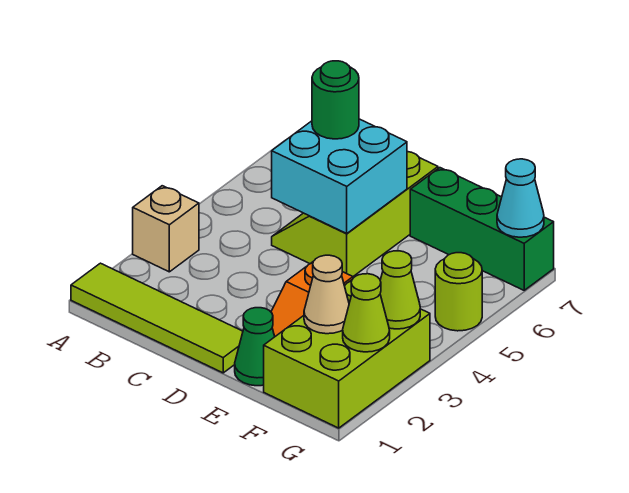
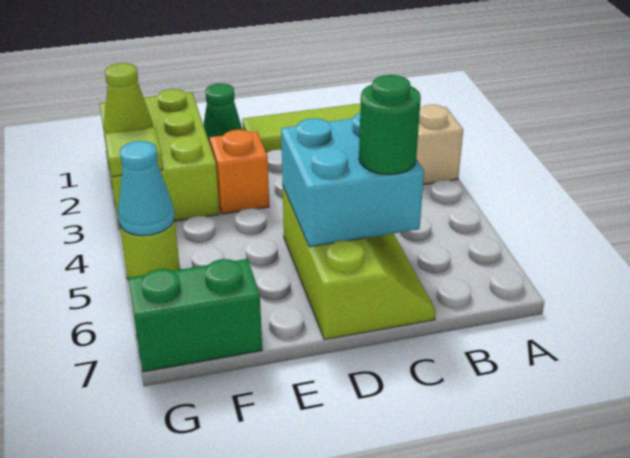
green 1x3 brick [410,168,554,290] -> green 1x2 brick [128,259,262,372]
tan 1x1 cone [304,255,349,334] -> none
lime 1x1 cone [380,251,420,329] -> lime 1x1 tile [105,127,163,177]
cyan 1x1 cone [497,159,544,237] -> cyan 1x1 cone moved to [118,141,174,236]

